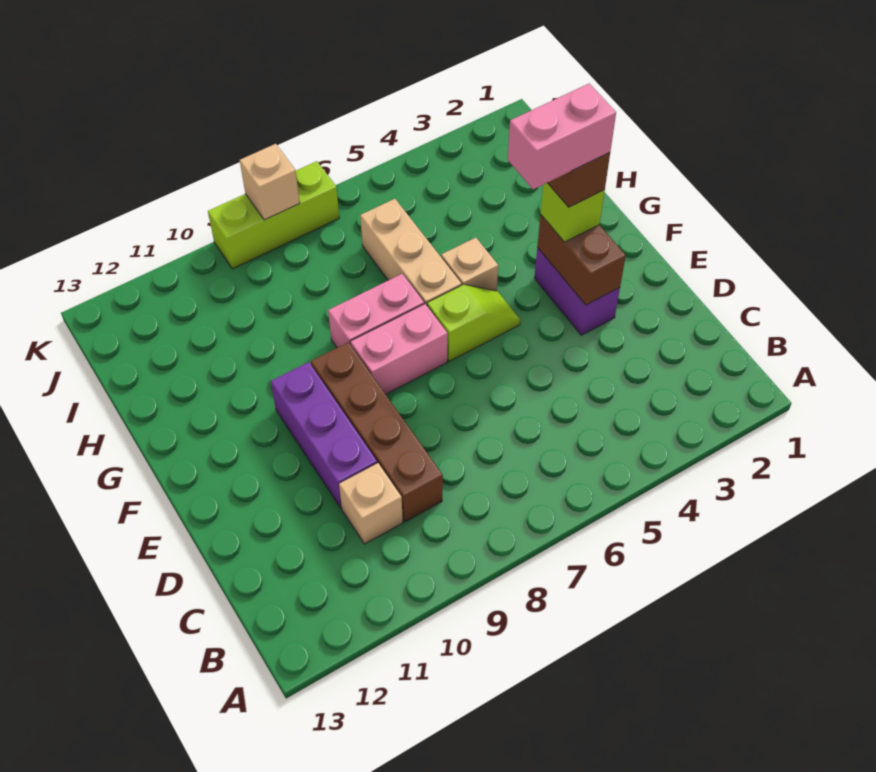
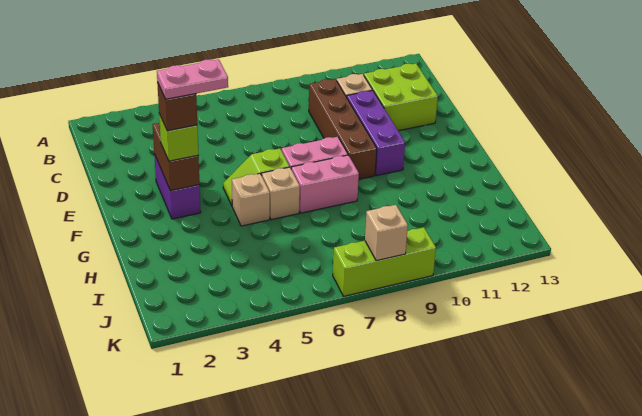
none -> lime 2x2 brick [364,63,438,131]
pink 1x2 brick [508,84,616,189] -> pink 1x2 plate [157,59,228,99]
tan 1x3 brick [360,199,462,305] -> tan 1x1 brick [262,167,300,220]

